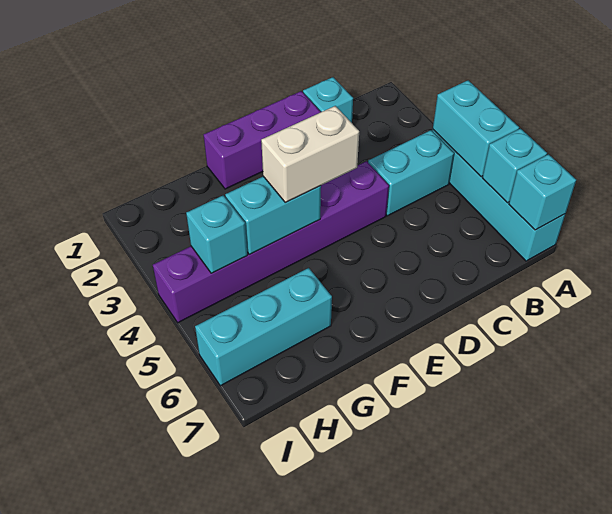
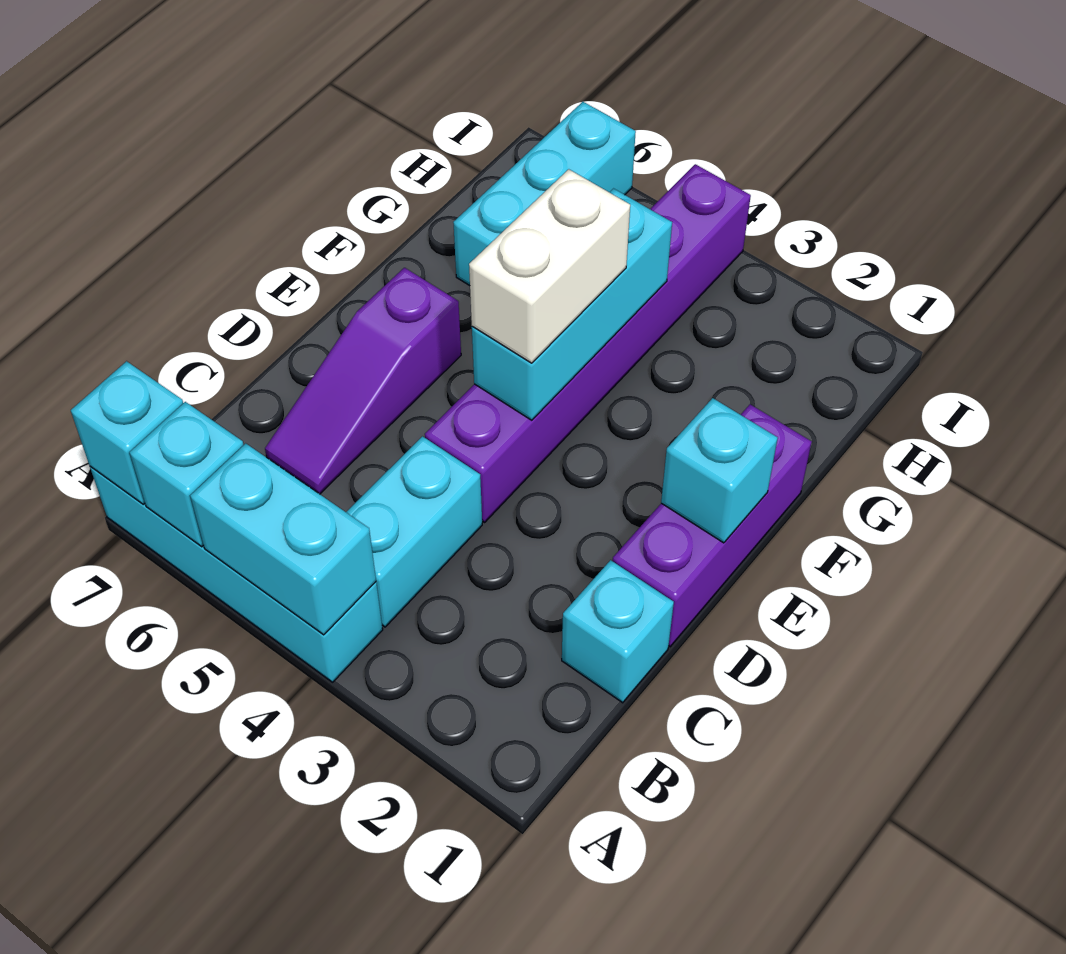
none -> purple 1x3 slope [265,268,461,494]
cyan 1x2 brick [225,176,321,255] -> cyan 1x3 brick [472,189,672,420]
cyan 1x1 brick [186,195,247,273] -> cyan 1x1 brick moved to [661,398,778,543]

